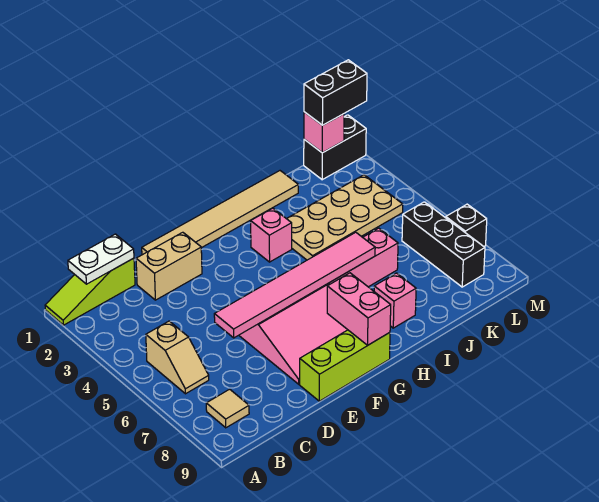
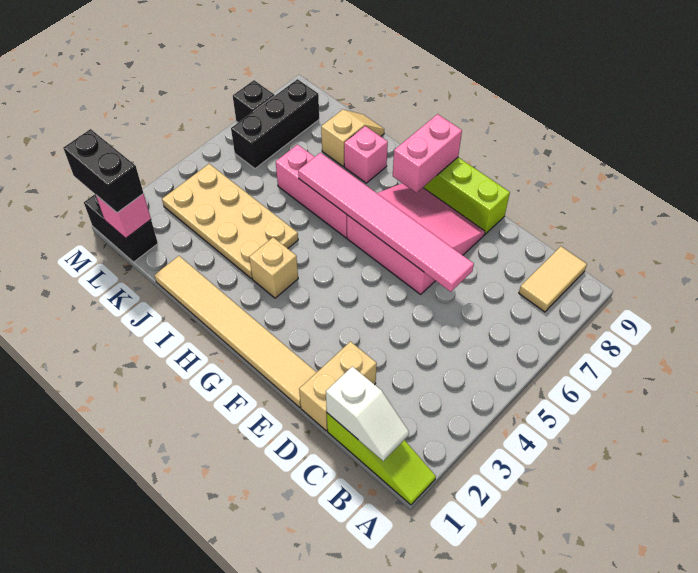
white 1x2 plate [68,234,134,284] -> white 1x2 slope [326,366,409,461]
tan 1x2 slope [146,321,209,394] -> tan 1x2 slope moved to [321,110,384,166]
tan 1x1 tile [206,389,249,428] -> tan 1x2 tile [519,246,587,312]
tan 1x2 brick [136,232,202,300] -> tan 1x2 brick turned to [299,342,377,431]
pink 1x1 brick [251,208,292,262] -> tan 1x1 brick [249,237,298,298]

